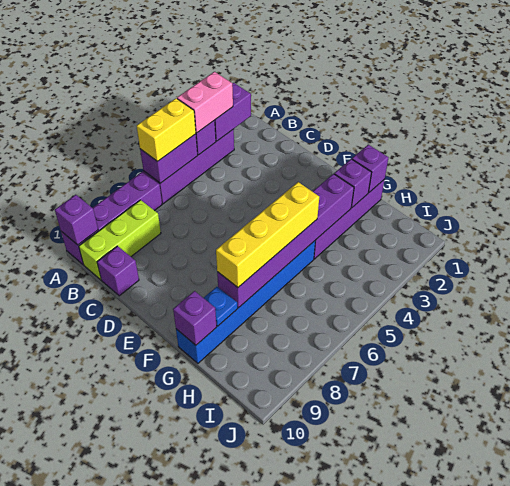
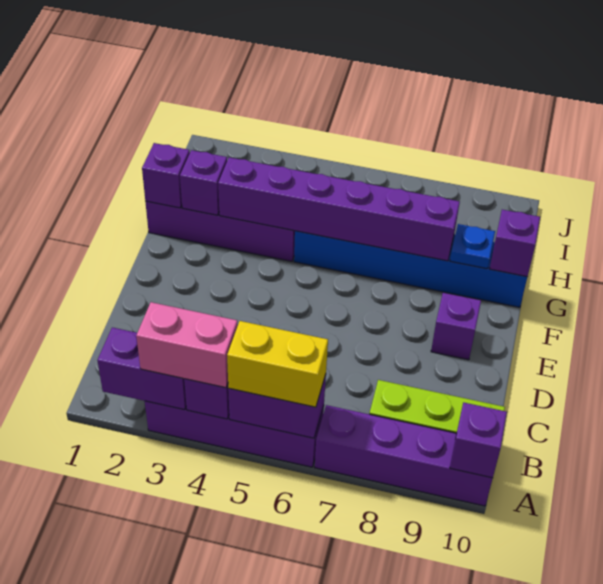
purple 1x1 brick [97,246,139,296] -> purple 1x1 brick moved to [431,293,481,360]
yellow 1x4 brick [216,182,319,287] -> none

